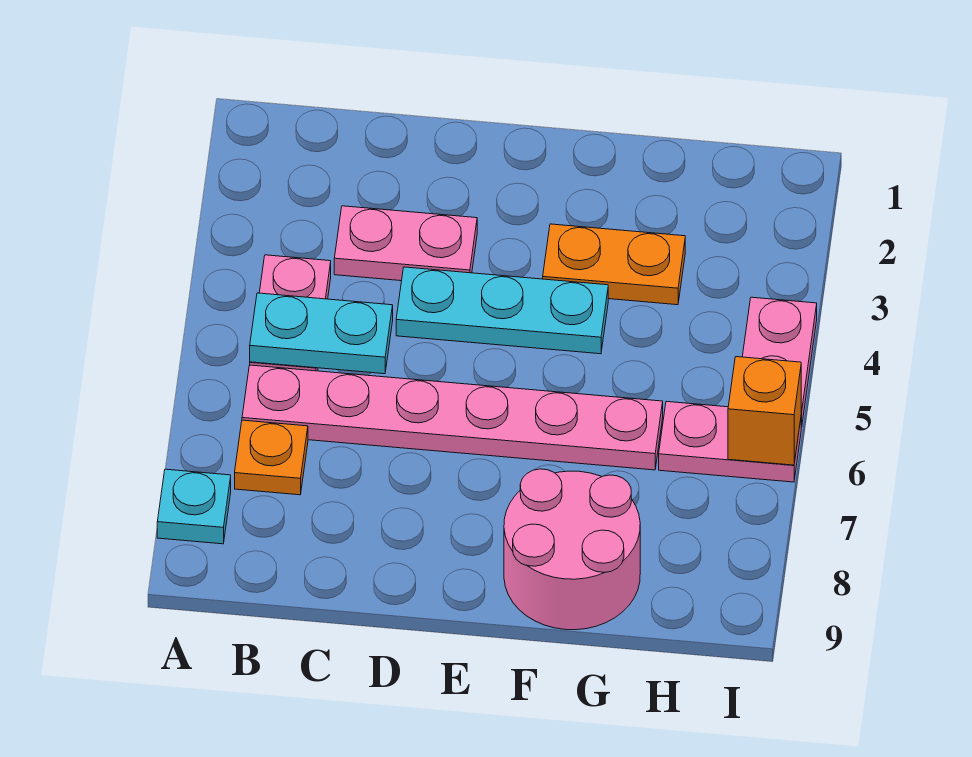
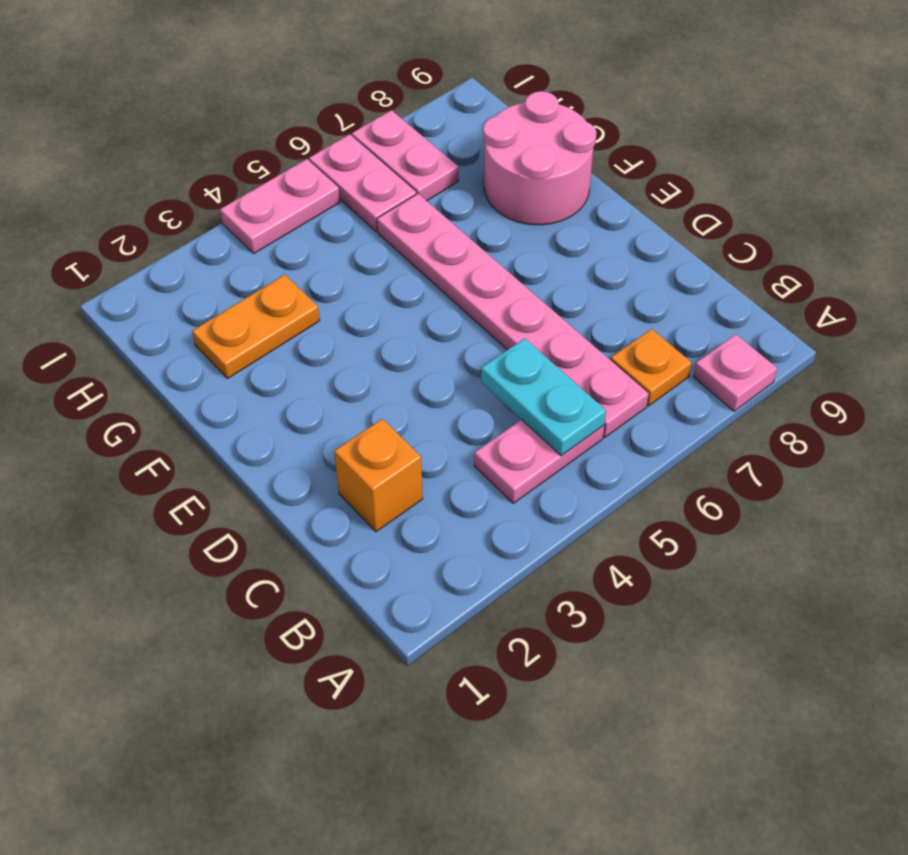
cyan 1x1 plate [157,469,231,544] -> pink 1x1 plate [693,334,777,411]
pink 1x2 plate [334,206,477,281] -> pink 1x2 plate moved to [352,110,459,201]
cyan 1x3 plate [396,267,608,354] -> none
orange 1x2 plate [543,224,685,305] -> orange 1x2 plate turned to [192,275,320,378]
orange 1x1 brick [728,357,801,465] -> orange 1x1 brick moved to [334,419,423,532]

